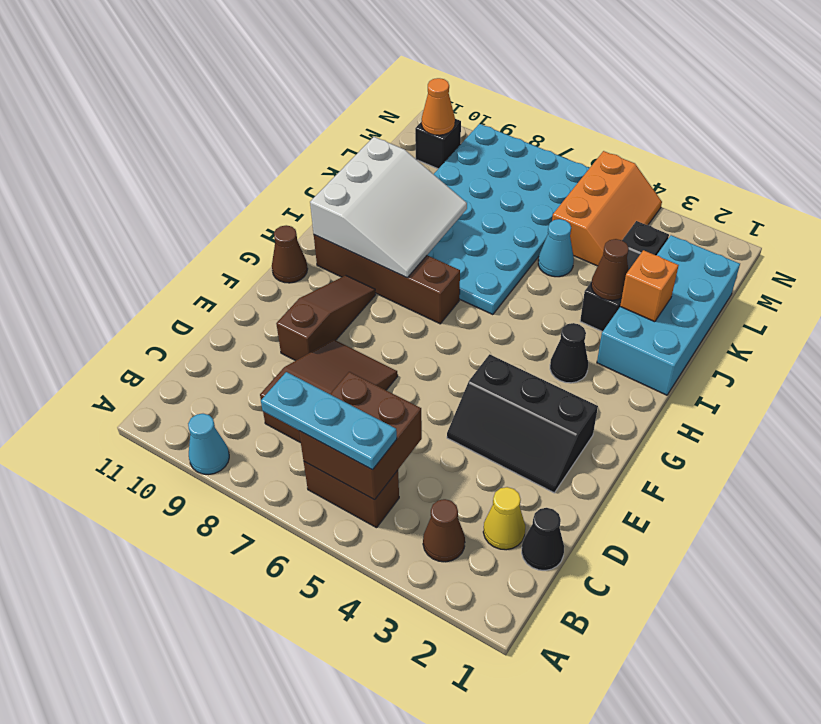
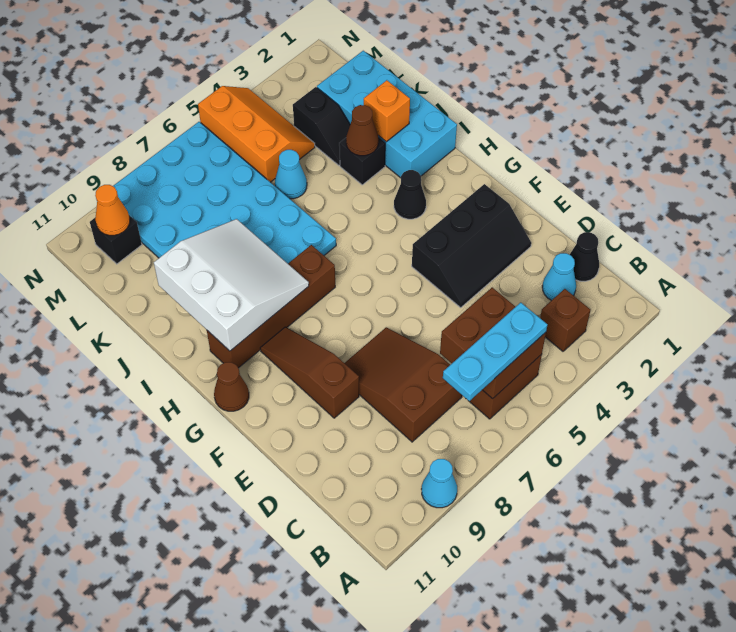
brown 1x1 cone [423,499,465,562] -> brown 1x1 brick [540,289,591,351]
yellow 1x1 cone [483,487,525,550] -> cyan 1x1 cone [542,253,576,301]

